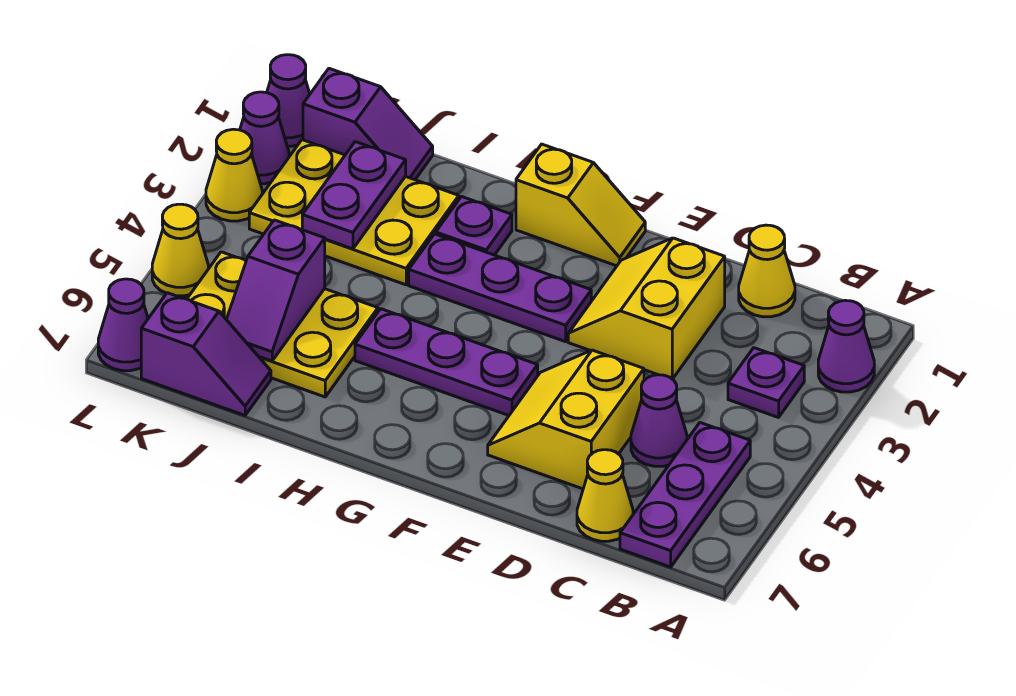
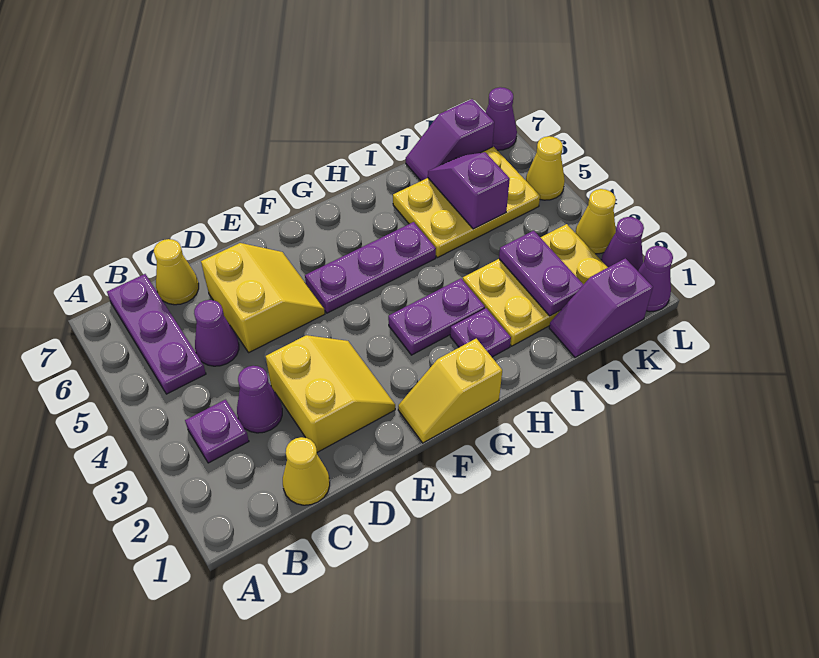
purple 1x1 cone [818,300,874,392] -> purple 1x1 cone moved to [237,366,282,433]
purple 1x3 plate [409,234,591,342] -> purple 1x2 plate [388,279,485,355]

